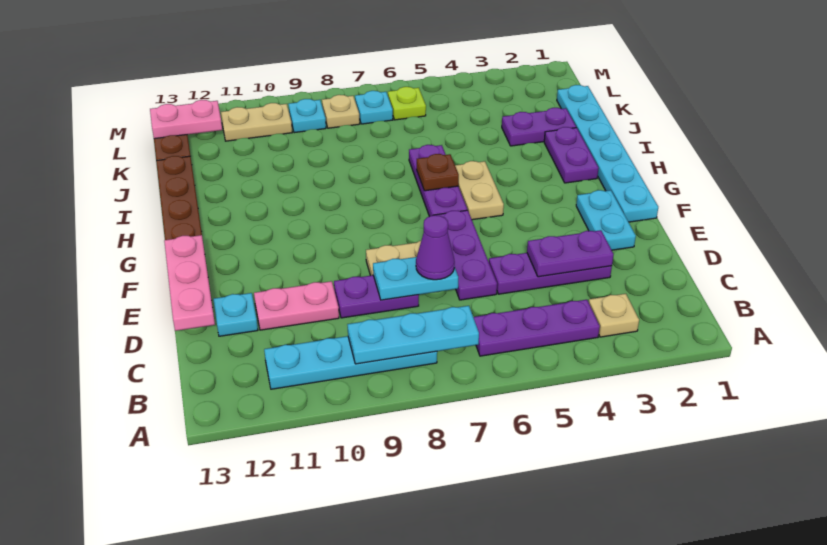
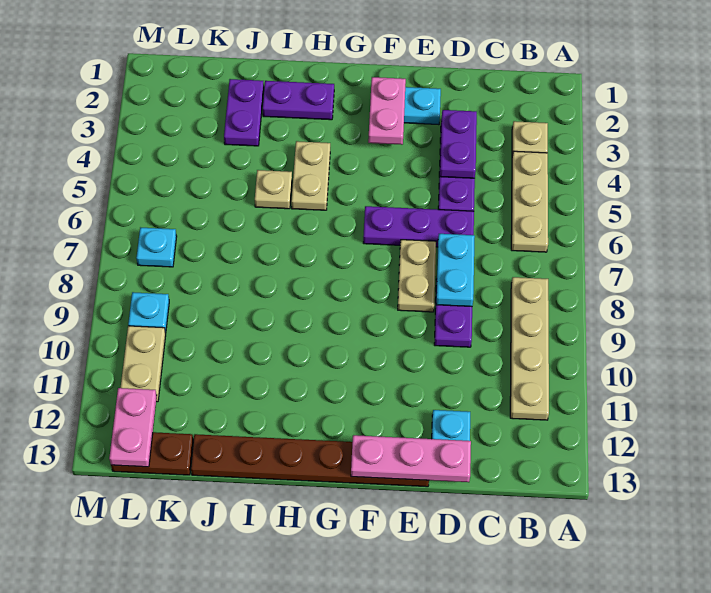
purple 1x3 plate [473,300,600,356] -> tan 1x3 plate [511,151,548,252]
cyan 1x3 plate [347,306,479,364] -> none
cyan 1x4 plate [264,336,437,389] -> tan 1x4 plate [510,277,549,420]
purple 1x1 cone [416,215,455,280] -> none
pink 1x2 plate [254,281,339,330] -> pink 1x2 plate moved to [368,77,406,145]
cyan 1x6 plate [557,85,658,222] -> none
tan 1x2 plate [455,161,504,220] -> tan 1x2 plate turned to [291,141,330,210]
purple 1x3 plate [409,145,467,216] -> none
brown 1x1 plate [417,154,459,191] -> none
lime 1x1 plate [388,87,426,120] -> none
tan 1x1 plate [322,95,360,128] -> tan 1x1 plate moved to [255,170,292,209]

